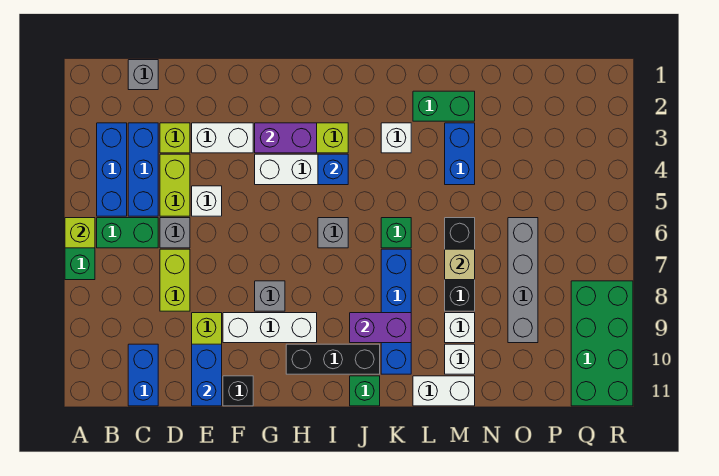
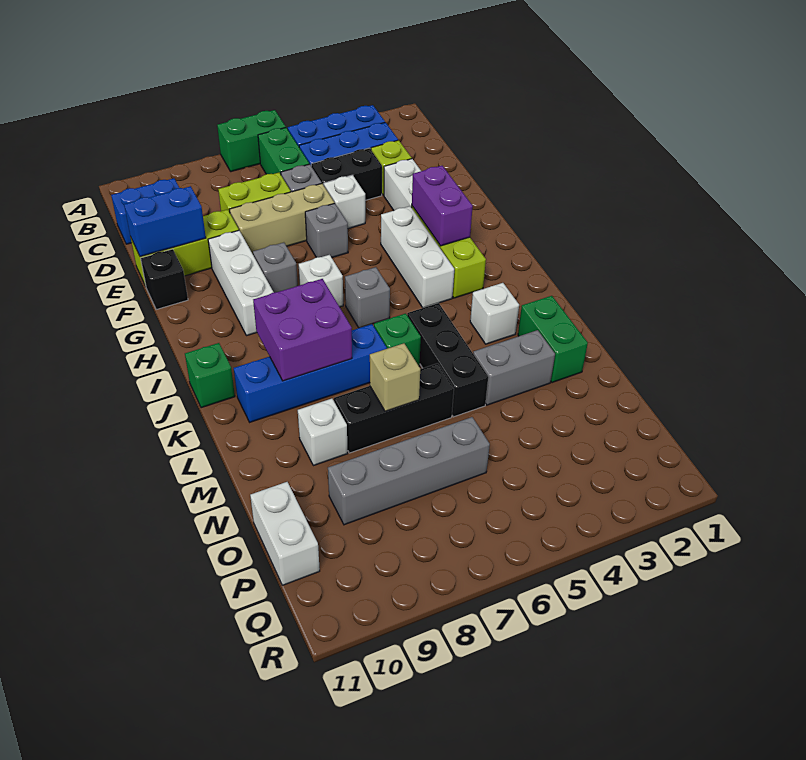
lime 1x1 brick [65,218,95,248] -> none
grey 1x1 brick [128,60,158,90] -> grey 1x1 brick moved to [305,203,348,258]
lime 1x2 brick [160,154,190,216] -> black 1x2 brick [311,148,382,200]
none -> tan 1x3 brick [230,184,334,254]
black 1x3 brick [286,344,380,374] -> black 1x3 brick moved to [407,303,488,417]
blue 1x1 brick [318,154,348,185] -> none
purple 1x2 brick [350,313,411,343] -> purple 2x2 brick [253,279,352,381]
white 1x2 brick [413,376,475,406] -> white 1x2 brick moved to [250,482,320,585]
blue 1x2 brick [445,123,475,185] -> grey 1x2 brick [473,330,555,405]
white 1x1 brick [445,344,475,374] -> white 1x1 brick moved to [299,255,343,307]
green 2x4 brick [571,281,633,406] -> none

